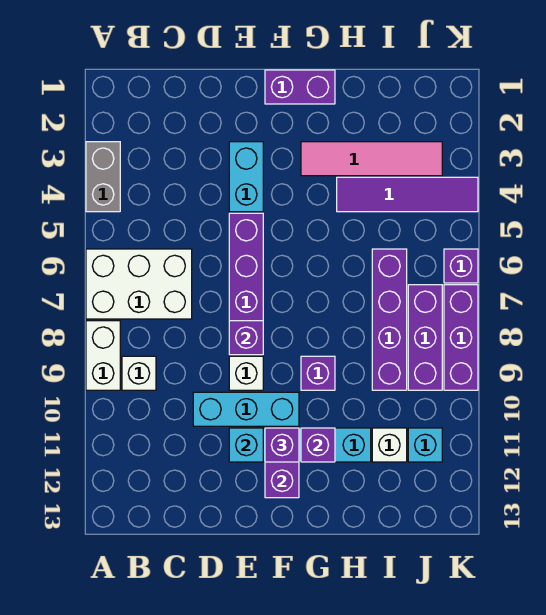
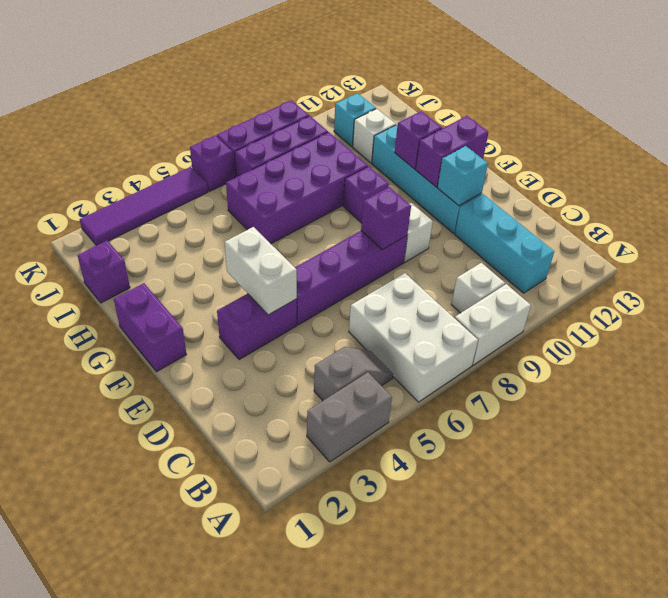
none -> grey 1x2 slope [314,347,393,401]
cyan 1x3 brick [193,392,299,426] -> cyan 1x3 brick moved to [455,194,554,293]
cyan 1x2 brick [229,142,263,212] -> purple 1x2 brick [217,294,297,360]
none -> white 1x2 brick [225,227,297,315]
purple 1x1 brick [265,428,299,462] -> purple 1x1 brick moved to [78,241,130,303]
pink 1x4 tile [301,142,442,176] -> none
purple 1x4 tile [337,177,478,212] -> purple 1x4 tile turned to [80,167,208,246]
purple 1x4 brick [372,249,407,390] -> purple 2x4 brick [226,132,368,244]

